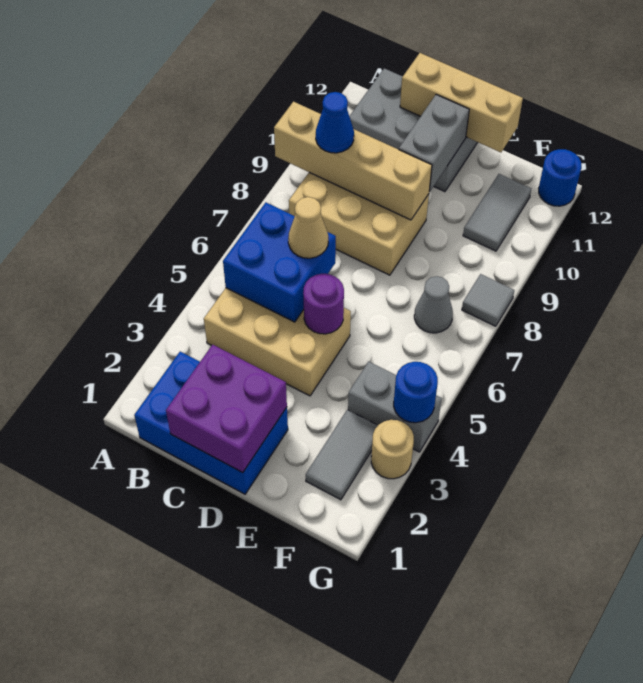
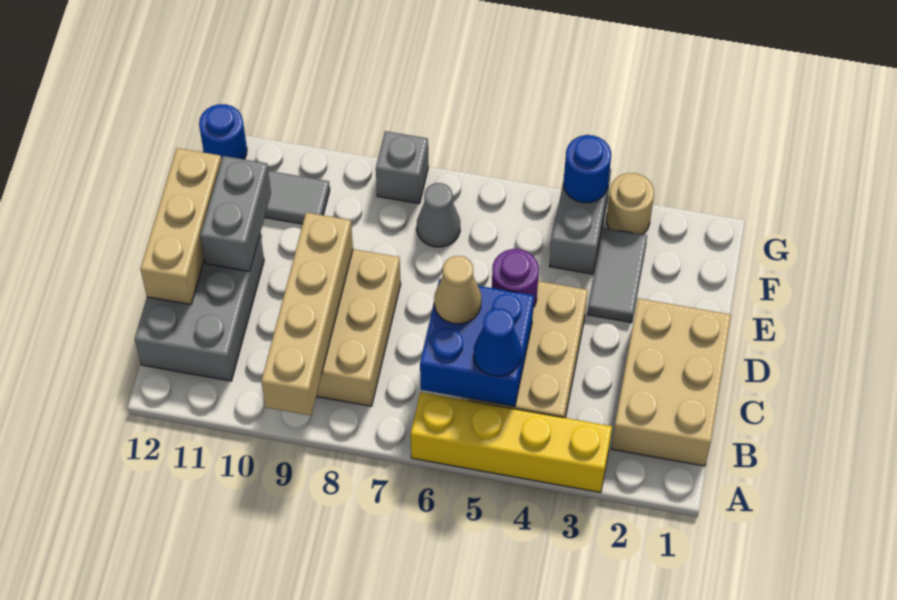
none -> yellow 1x4 brick [411,392,612,493]
blue 2x3 brick [134,352,288,494] -> tan 2x3 brick [611,298,731,466]
blue 1x1 cone [316,92,354,153] -> blue 1x1 cone moved to [474,309,521,376]
purple 2x2 brick [166,345,287,473] -> none
grey 1x2 brick [399,95,469,192] -> grey 1x2 brick turned to [200,156,271,271]
grey 1x2 tile [306,410,378,500] -> grey 1x2 tile turned to [588,228,647,323]
grey 1x1 tile [462,274,514,326] -> grey 1x1 brick [376,131,428,204]

